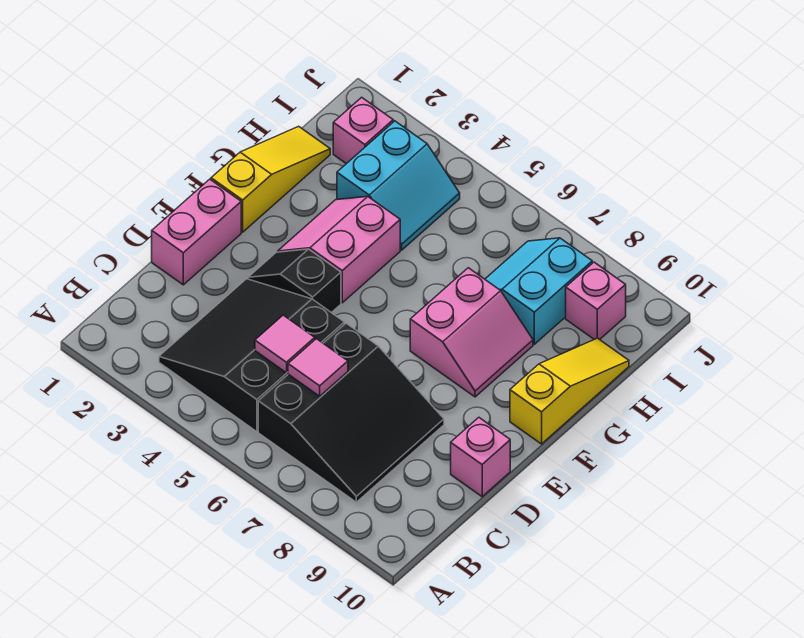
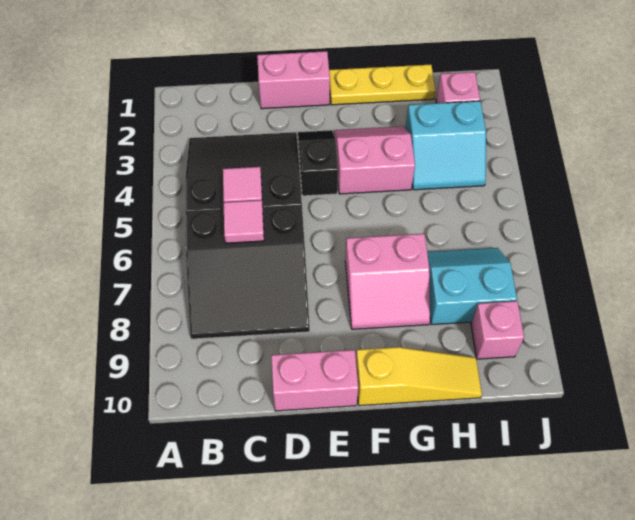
pink 1x1 brick [451,418,510,497] -> pink 1x2 brick [271,350,358,411]
yellow 1x3 slope [211,126,330,232] -> yellow 1x3 plate [329,65,435,105]

